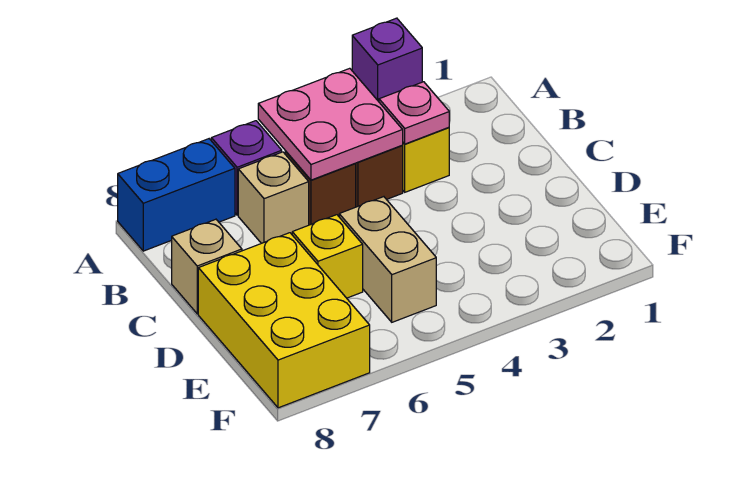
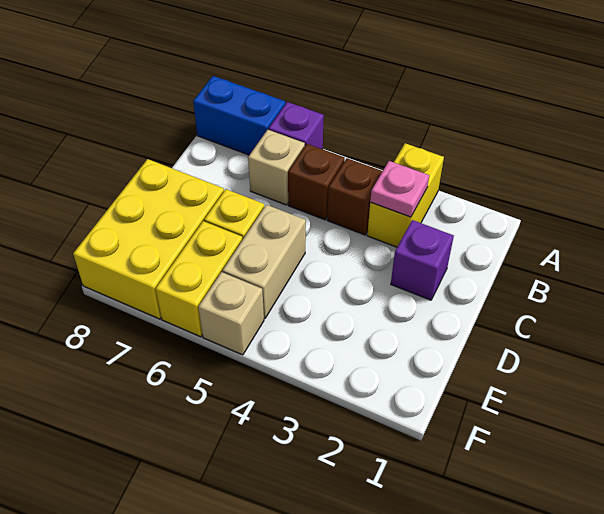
purple 1x1 brick [352,18,422,102] -> purple 1x1 brick moved to [391,220,454,300]
pink 2x2 plate [258,68,403,180] -> none
tan 1x1 brick [172,219,242,314] -> tan 1x1 brick moved to [198,272,264,355]
none -> yellow 1x2 brick [156,221,243,337]

